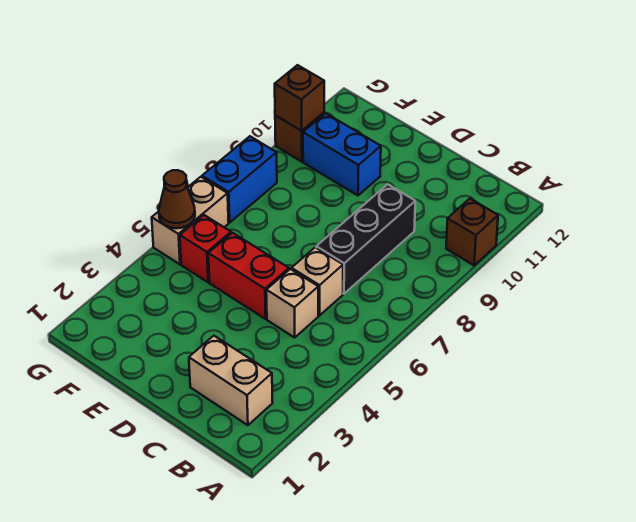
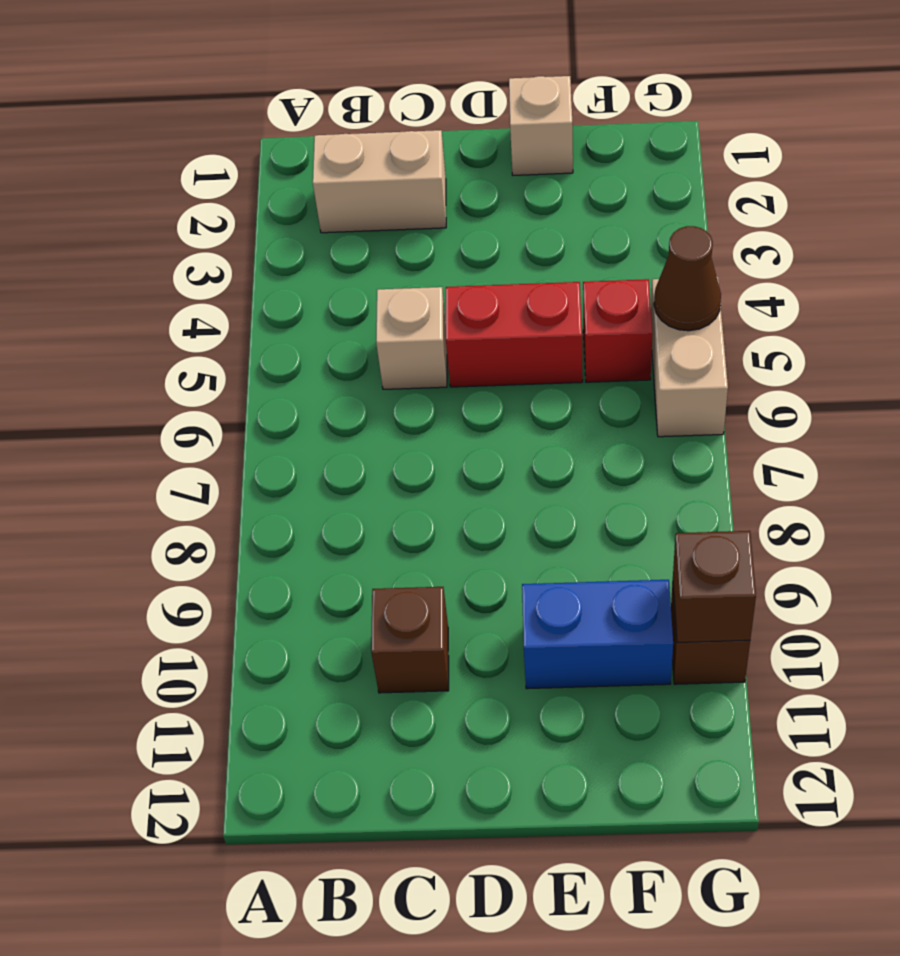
brown 1x1 brick [446,199,498,265] -> brown 1x1 brick moved to [371,587,449,693]
tan 1x1 brick [292,247,343,316] -> tan 1x1 brick moved to [509,76,573,175]
black 1x3 brick [316,184,415,294] -> none
blue 1x2 brick [202,136,277,222] -> none

